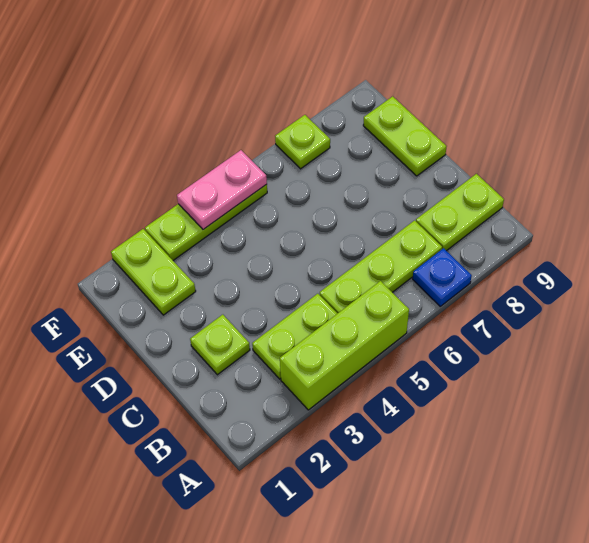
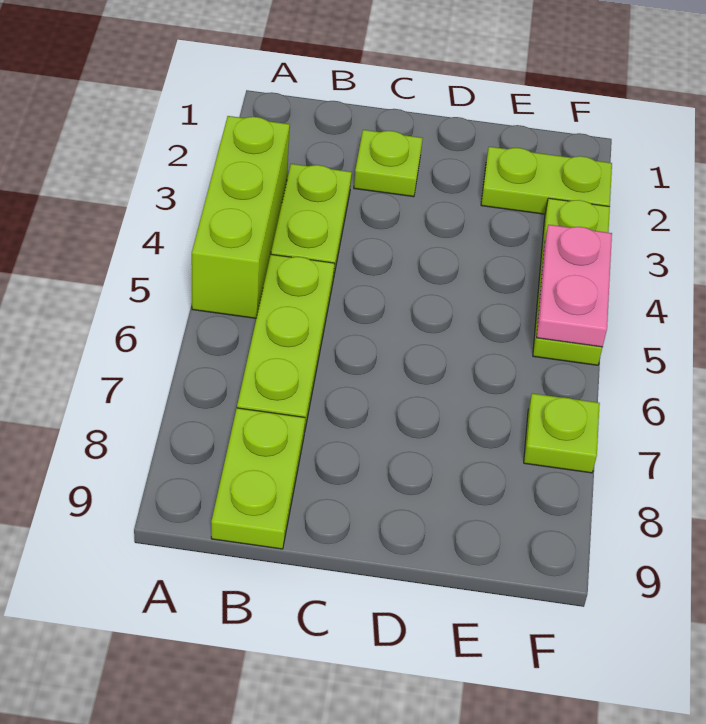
blue 1x1 plate [413,248,472,306] -> none
lime 1x2 plate [363,96,447,176] -> none

